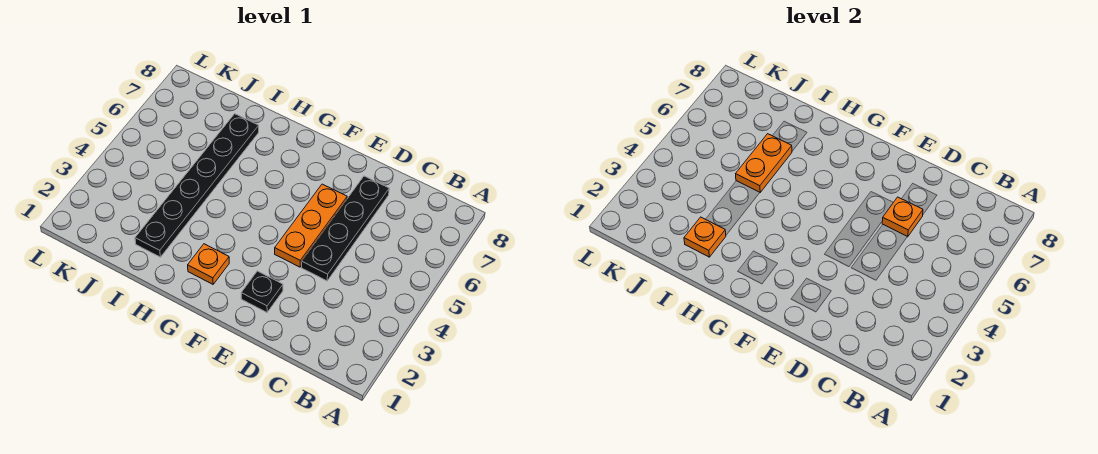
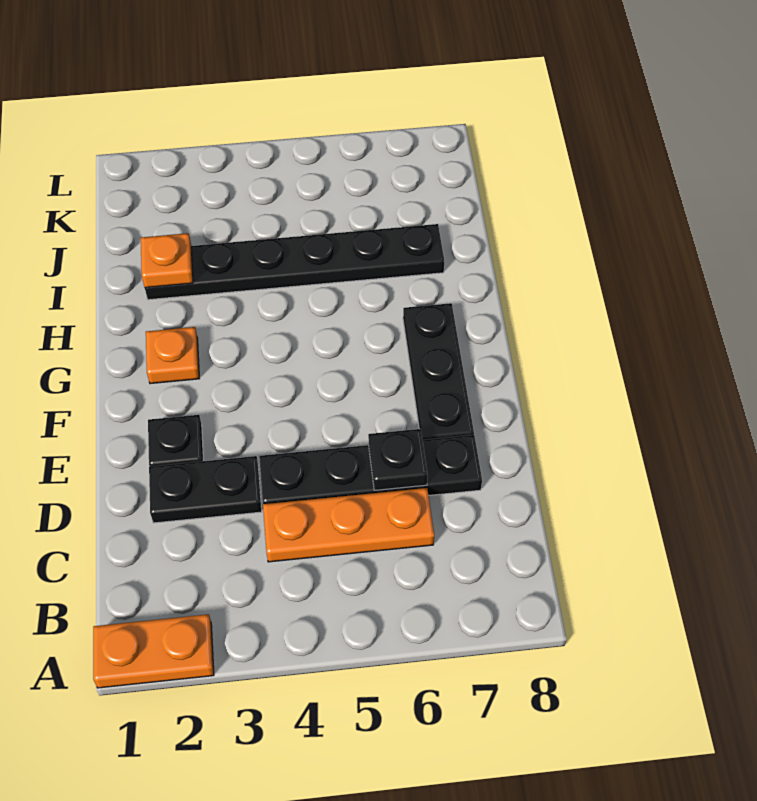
none -> black 1x2 plate [149,456,262,523]
orange 1x1 plate [882,197,923,237] -> black 1x1 plate [368,429,428,490]
orange 1x3 plate [275,184,347,267] -> orange 1x3 plate moved to [263,488,434,562]
none -> black 1x3 plate [403,303,474,440]
orange 1x2 plate [736,134,792,192] -> orange 1x2 plate moved to [93,614,214,688]

